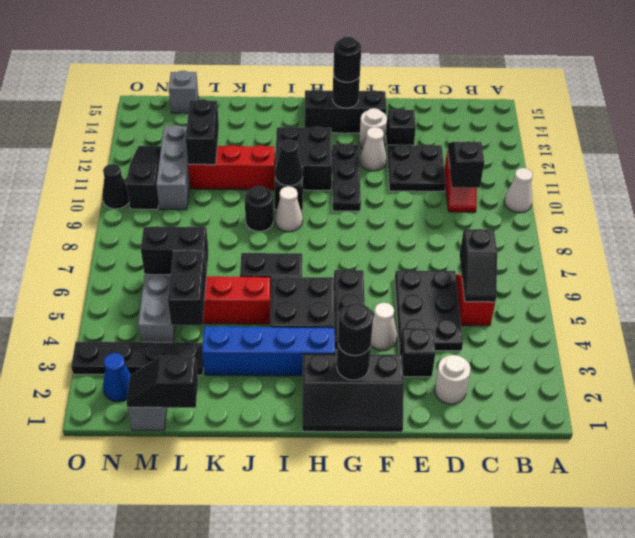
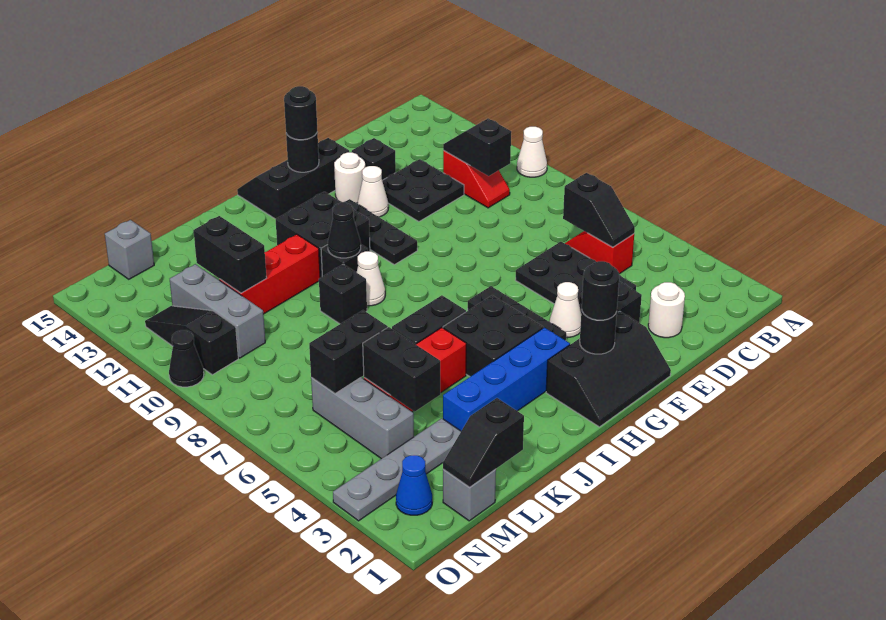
black 1x1 round brick [245,186,273,231] -> black 1x1 brick [319,264,367,324]
black 1x4 plate [71,342,204,375] -> grey 1x4 plate [333,418,461,521]

